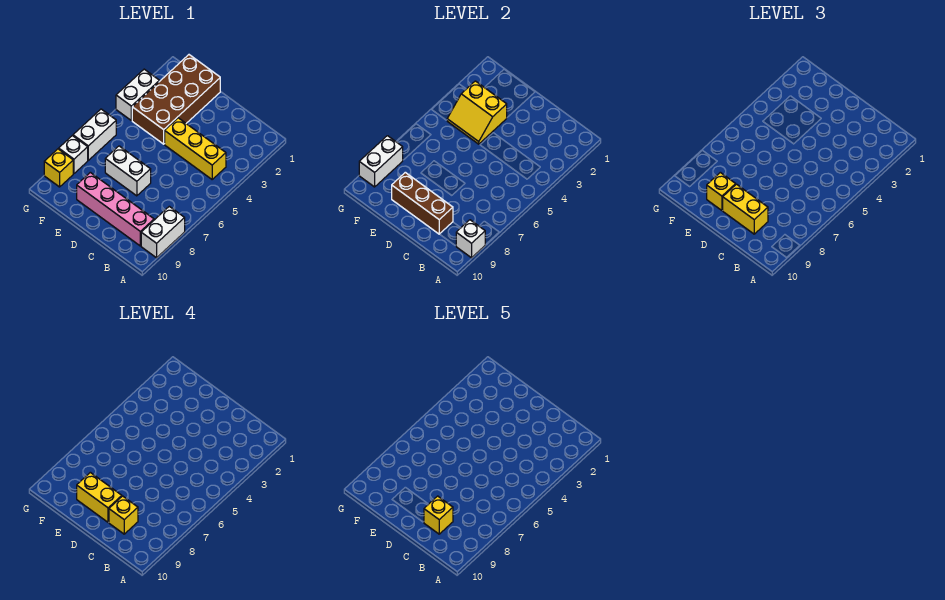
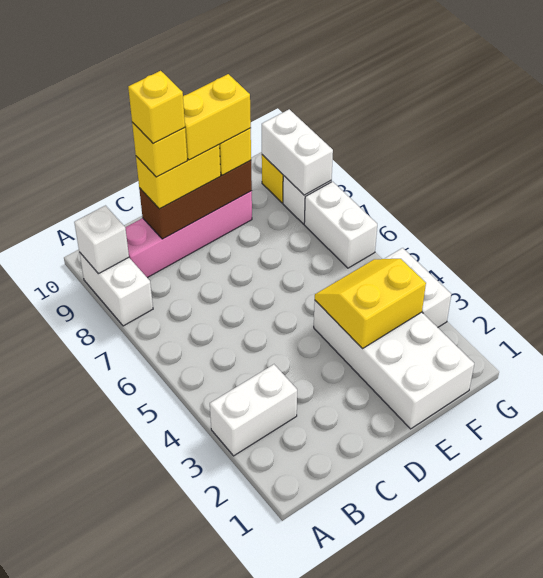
yellow 1x3 brick [165,118,226,179] -> none
white 1x2 brick [105,146,151,196] -> white 1x2 brick moved to [210,364,297,456]
brown 2x4 brick [132,55,220,144] -> white 2x4 brick [314,301,474,429]

